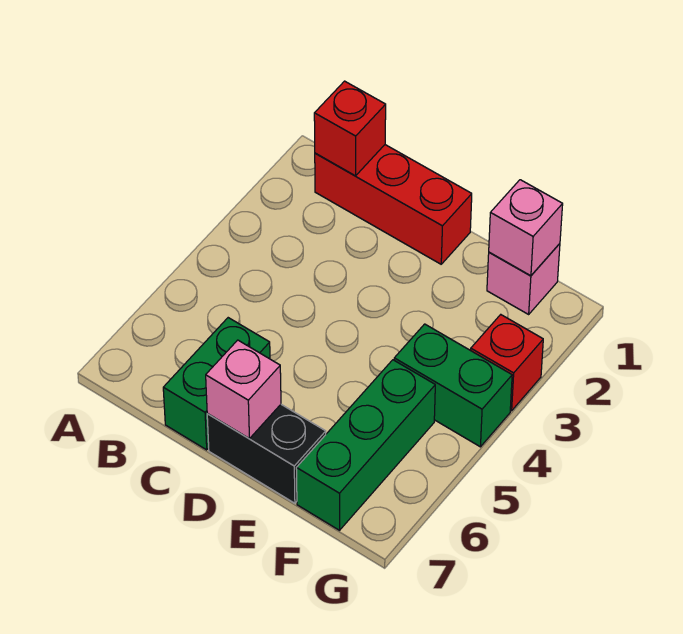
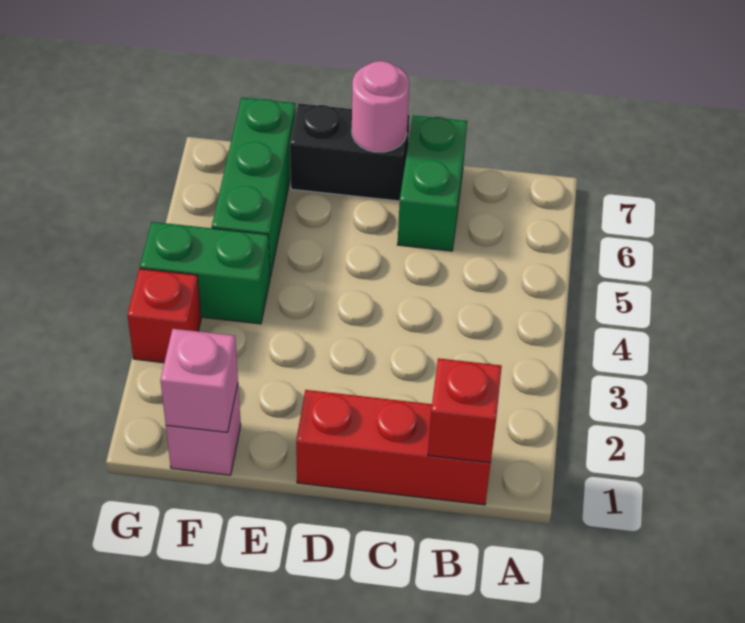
pink 1x1 brick [206,340,281,439] -> pink 1x1 round brick [352,61,409,152]

